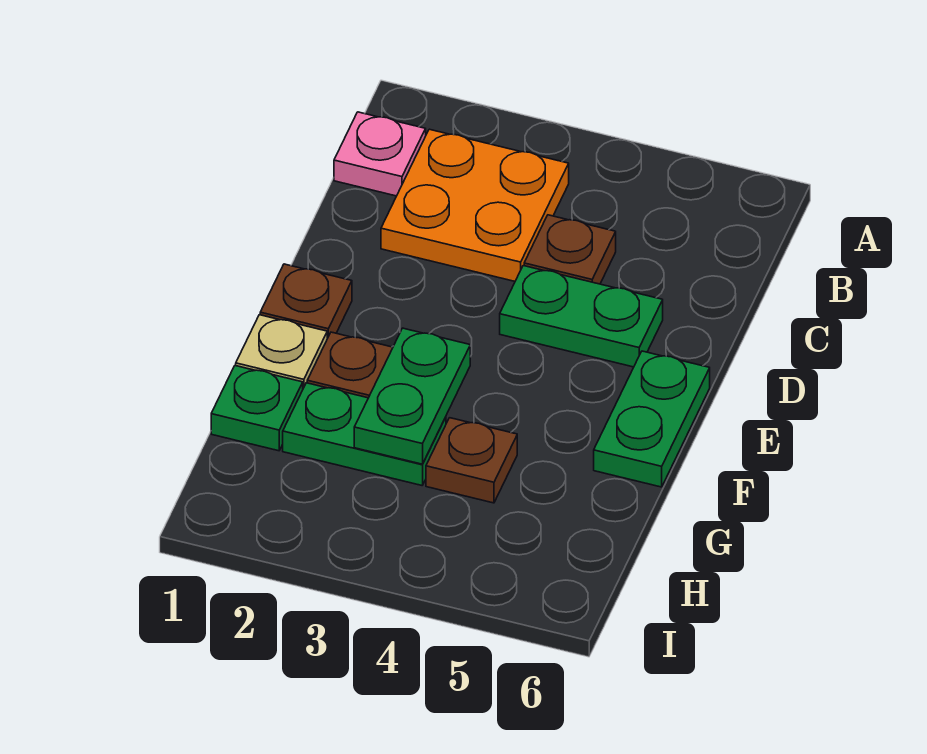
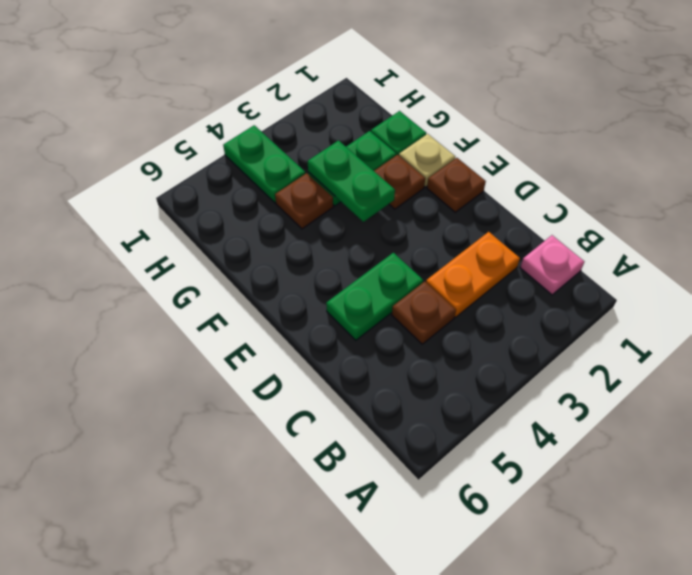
orange 2x2 plate [381,129,569,281] -> orange 1x2 plate [426,232,520,317]
green 1x2 plate [594,351,710,487] -> green 1x2 plate moved to [223,125,305,203]

